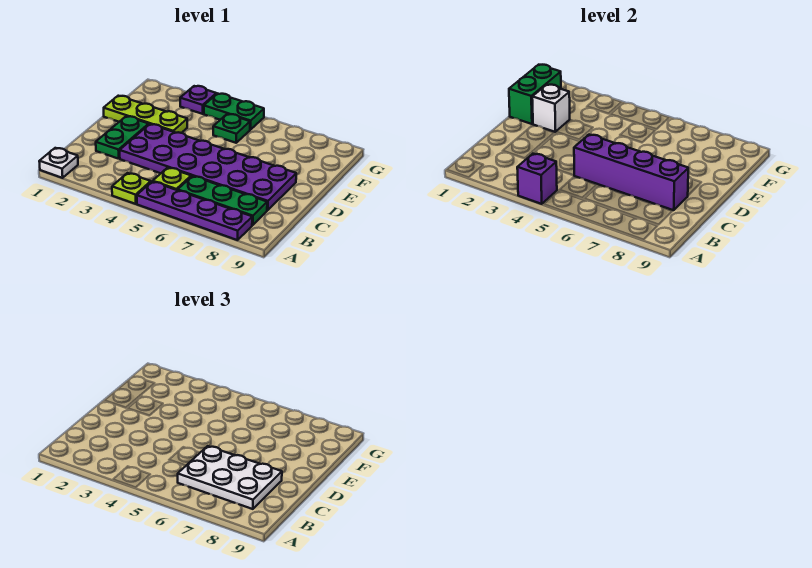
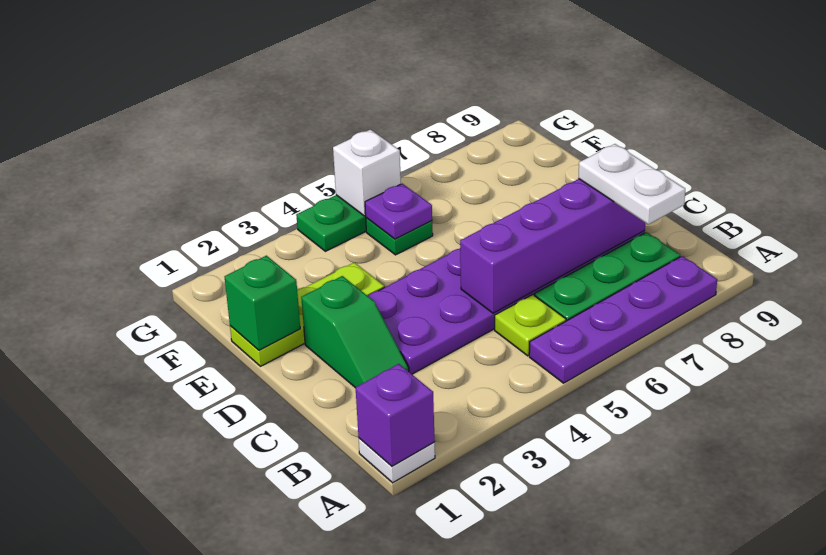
lime 1x1 plate [112,173,151,204] -> none
purple 1x1 brick [517,154,557,204] -> purple 1x1 brick moved to [356,364,435,466]
white 2x3 plate [178,446,282,509] -> white 1x2 plate [579,144,685,224]
green 1x2 plate [96,116,149,159] -> green 1x2 slope [301,276,409,388]
green 1x2 brick [509,65,561,124] -> green 1x1 brick [225,256,300,350]
white 1x1 brick [532,85,570,132] -> white 1x1 brick moved to [333,130,401,216]
purple 1x1 plate [180,86,216,114] -> purple 1x1 plate moved to [365,184,432,239]

